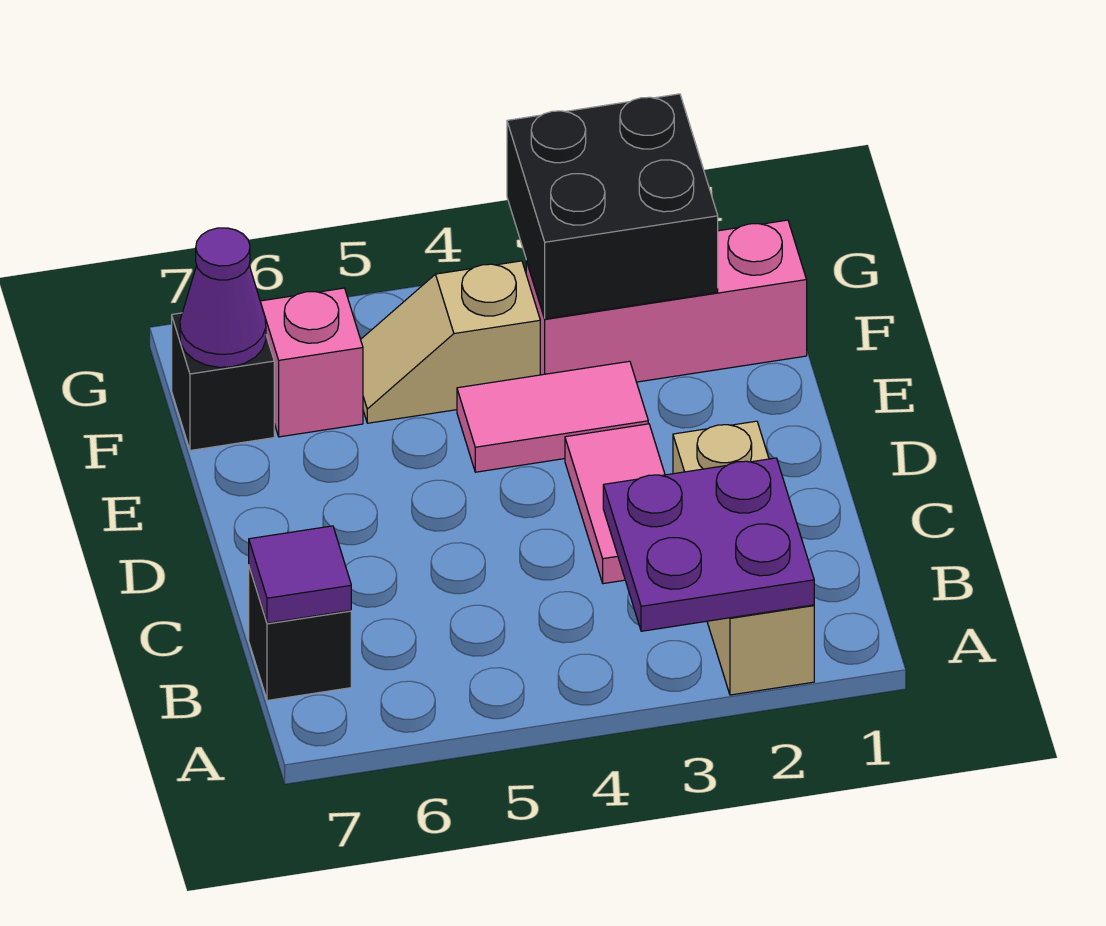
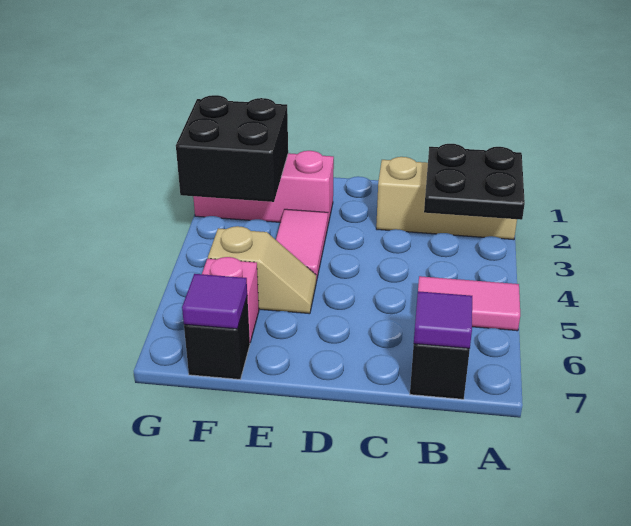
purple 2x2 plate [603,458,814,631] -> black 2x2 plate [424,144,525,220]
pink 1x2 tile [565,424,665,584] -> pink 1x2 tile moved to [418,276,520,331]
pink 1x3 brick [526,220,807,382] -> pink 1x3 brick turned to [193,151,334,224]
tan 1x2 slope [361,261,540,423] -> tan 1x2 slope turned to [208,226,316,314]
purple 1x1 cone [180,228,266,367] -> purple 1x1 tile [182,274,247,329]

